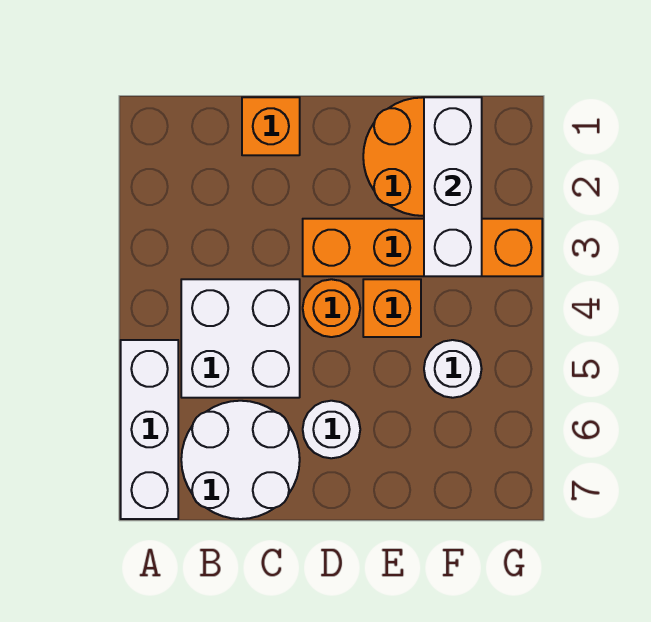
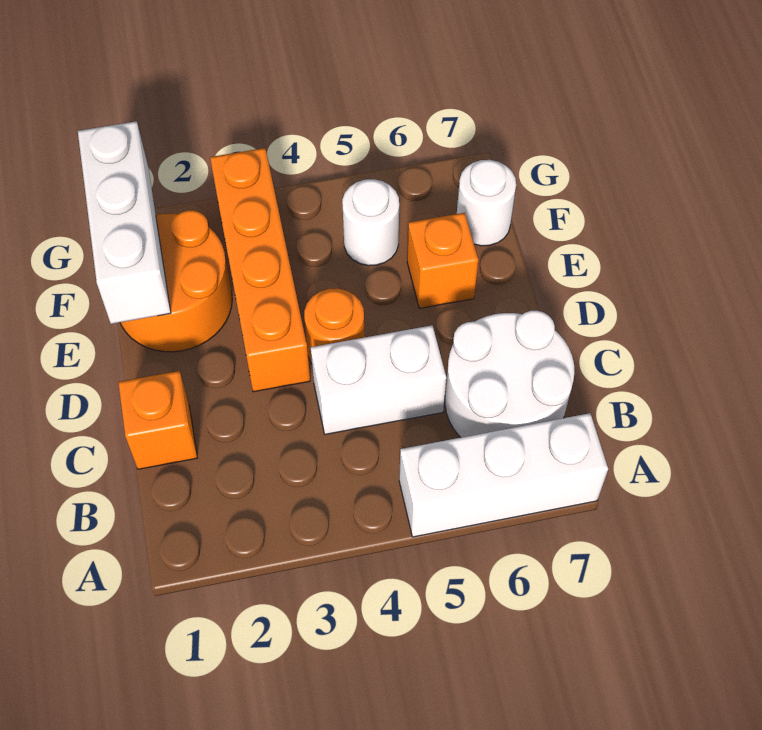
white 2x2 brick [181,279,300,398] -> white 1x2 brick [311,325,446,434]
white 1x1 round brick [303,401,360,458] -> white 1x1 round brick moved to [457,160,516,246]
orange 1x1 brick [363,279,421,337] -> orange 1x1 brick moved to [407,213,478,308]
white 1x3 brick [424,97,482,276] -> white 1x3 brick turned to [78,121,171,324]

